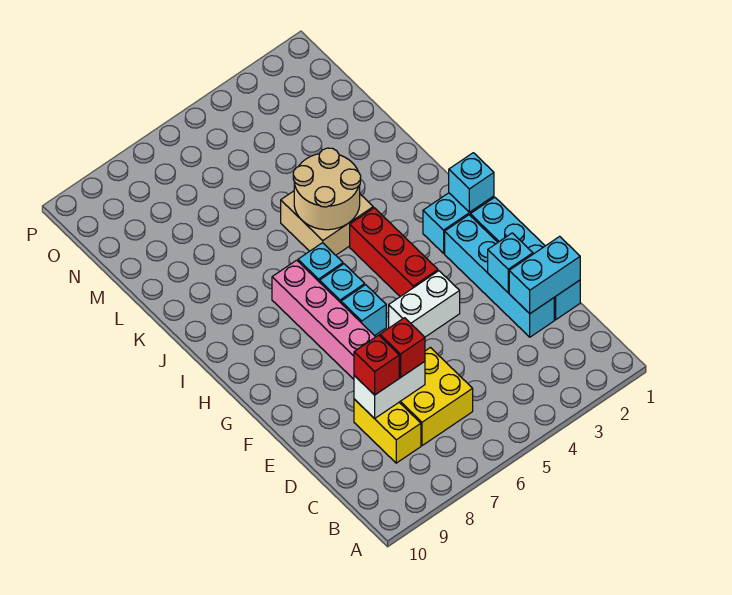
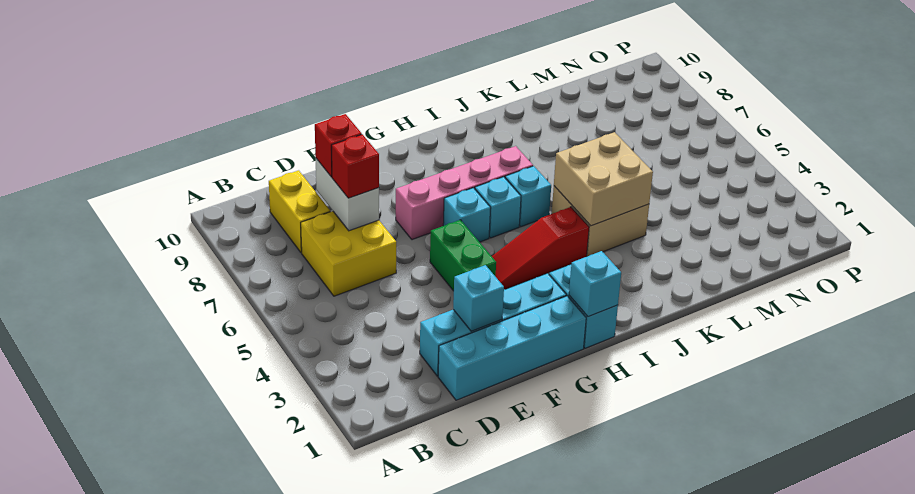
yellow 1x2 brick [354,399,421,463] -> yellow 1x2 brick turned to [269,170,330,253]
cyan 1x2 brick [509,236,580,314] -> none
white 1x2 brick [389,271,460,337] -> green 1x2 brick [430,220,496,291]
red 1x3 brick [350,208,438,297] -> red 1x3 slope [492,207,589,290]
tan 2x2 round brick [293,148,361,230] -> tan 2x2 brick [554,132,653,226]

